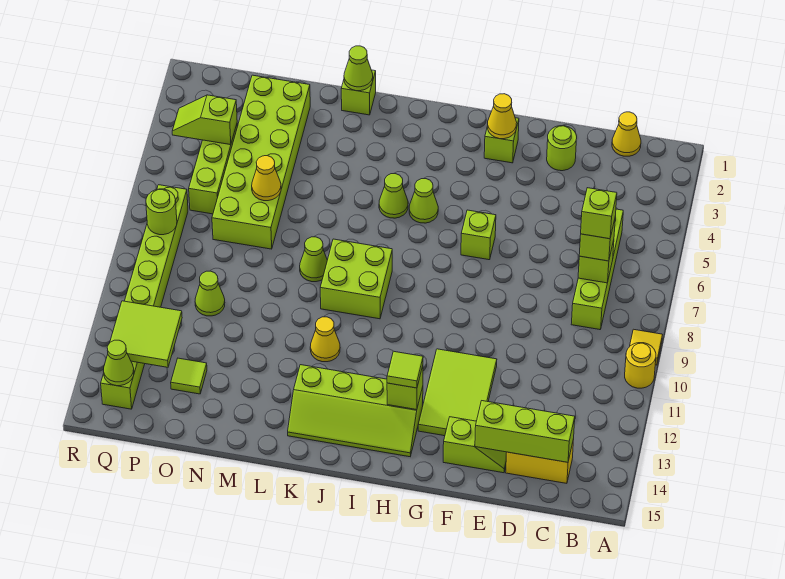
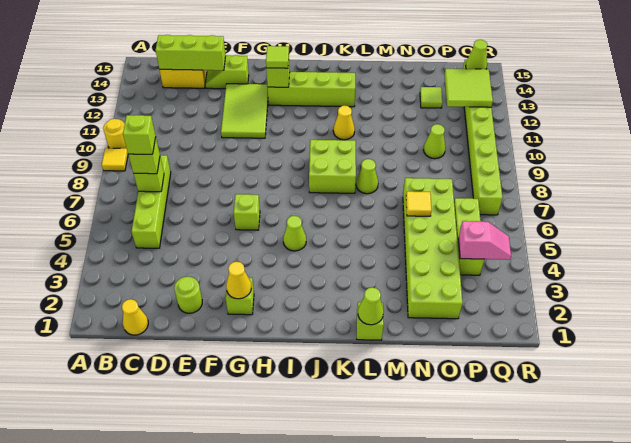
lime 1x1 cone [379,174,408,218] -> none
yellow 1x1 cone [252,156,281,201] -> yellow 1x1 tile [406,191,432,216]
lime 1x2 slope [172,95,237,145] -> pink 1x2 slope [458,221,511,260]
lime 1x1 round brick [146,189,177,235] -> none

